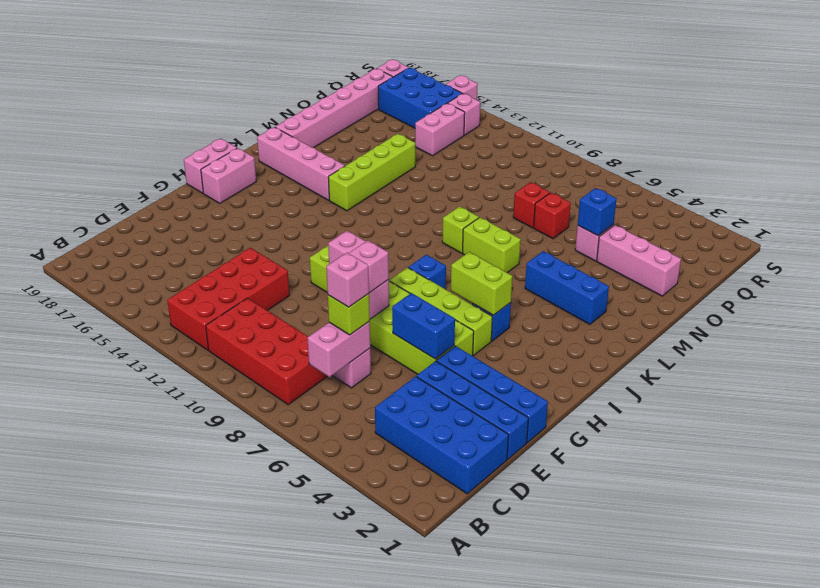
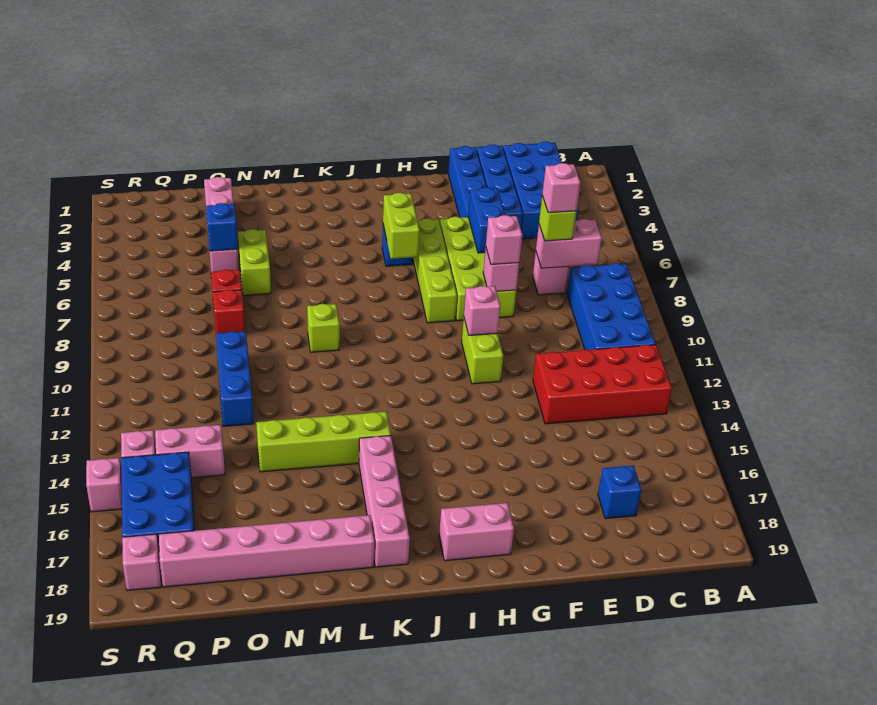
red 2x4 brick [206,298,327,405] -> blue 2x4 brick [567,263,656,350]
pink 1x2 brick [184,138,237,193] -> none
blue 1x1 brick [408,255,446,289] -> blue 1x1 brick moved to [598,466,641,519]
blue 1x3 brick [525,251,609,324] -> blue 1x3 brick moved to [216,331,254,426]
lime 1x2 brick [462,217,521,273] -> lime 1x2 brick moved to [238,229,271,295]

